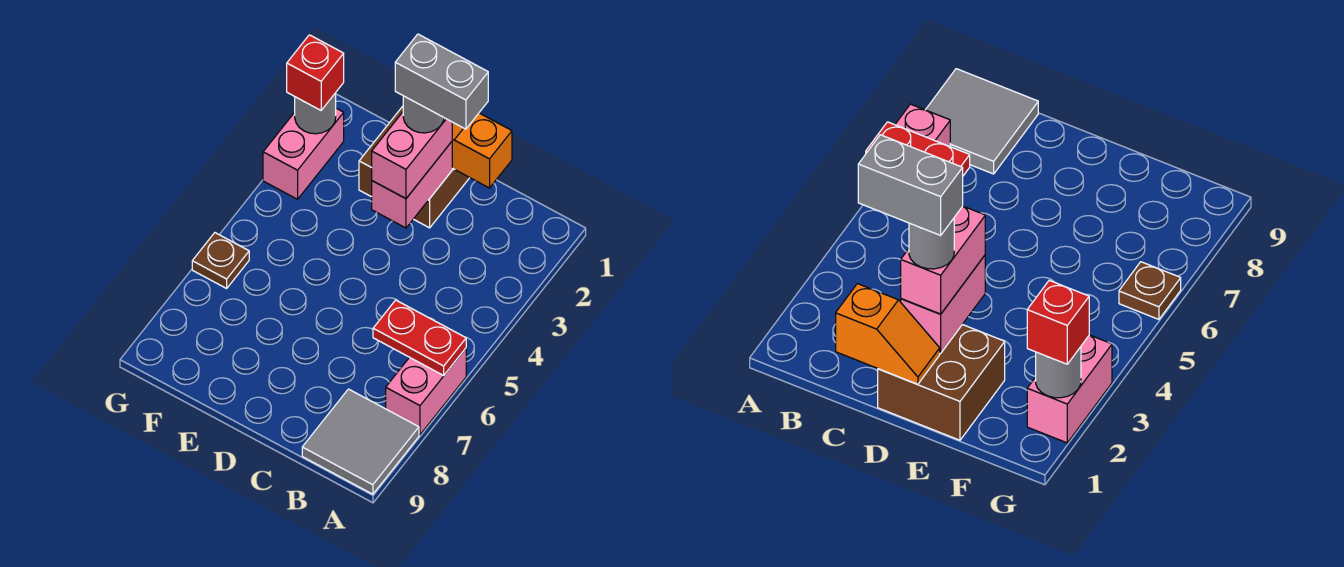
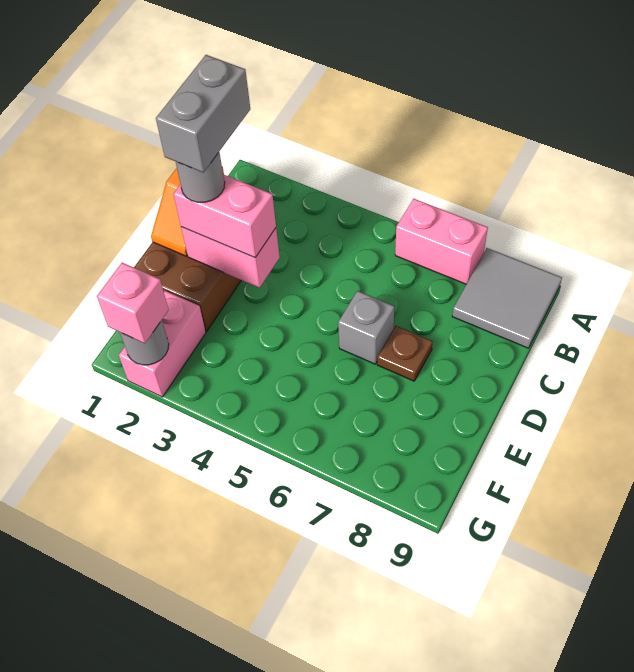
red 1x2 plate [373,300,466,375] -> none
none -> grey 1x1 brick [338,291,394,364]
pink 1x2 brick [263,108,344,199] -> pink 1x2 brick turned to [119,291,206,397]
red 1x1 brick [287,35,344,110] -> pink 1x1 brick [97,263,169,343]
brown 1x1 plate [192,233,249,288] -> brown 1x1 plate moved to [377,326,433,381]

